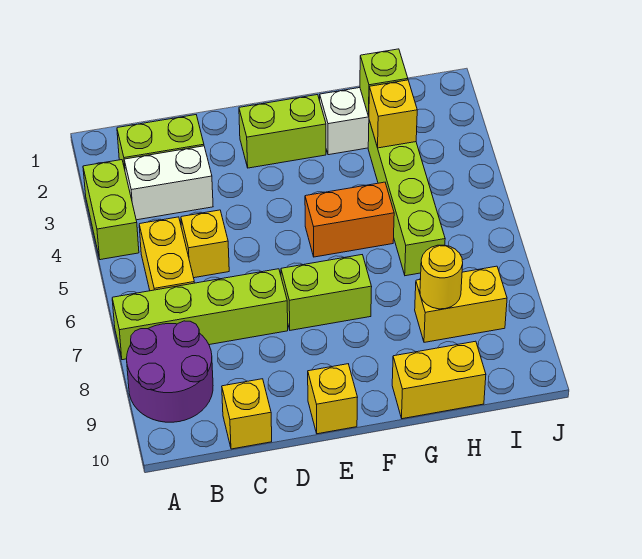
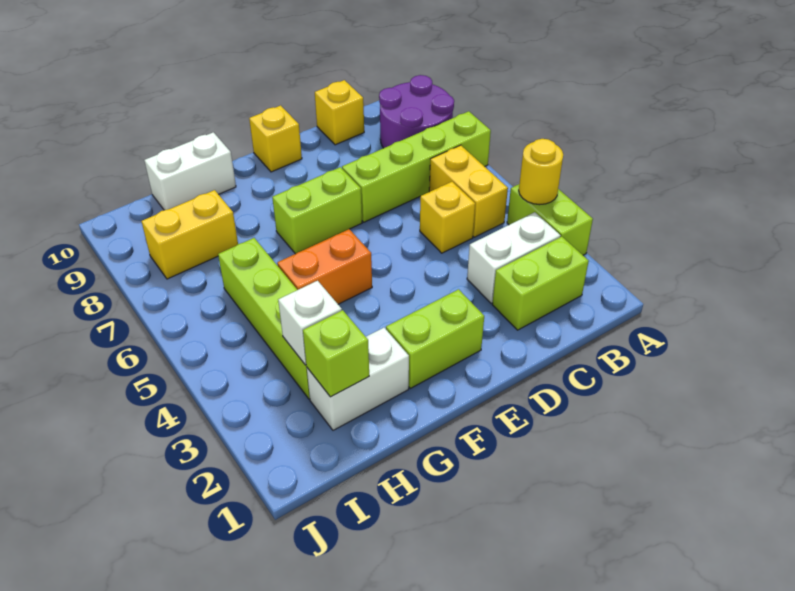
yellow 1x2 brick [392,341,486,419] -> white 1x2 brick [144,132,236,210]
yellow 1x1 brick [369,80,417,148] -> white 1x1 brick [278,281,342,365]
yellow 1x1 round brick [420,245,463,309] -> yellow 1x1 round brick moved to [519,139,563,205]

